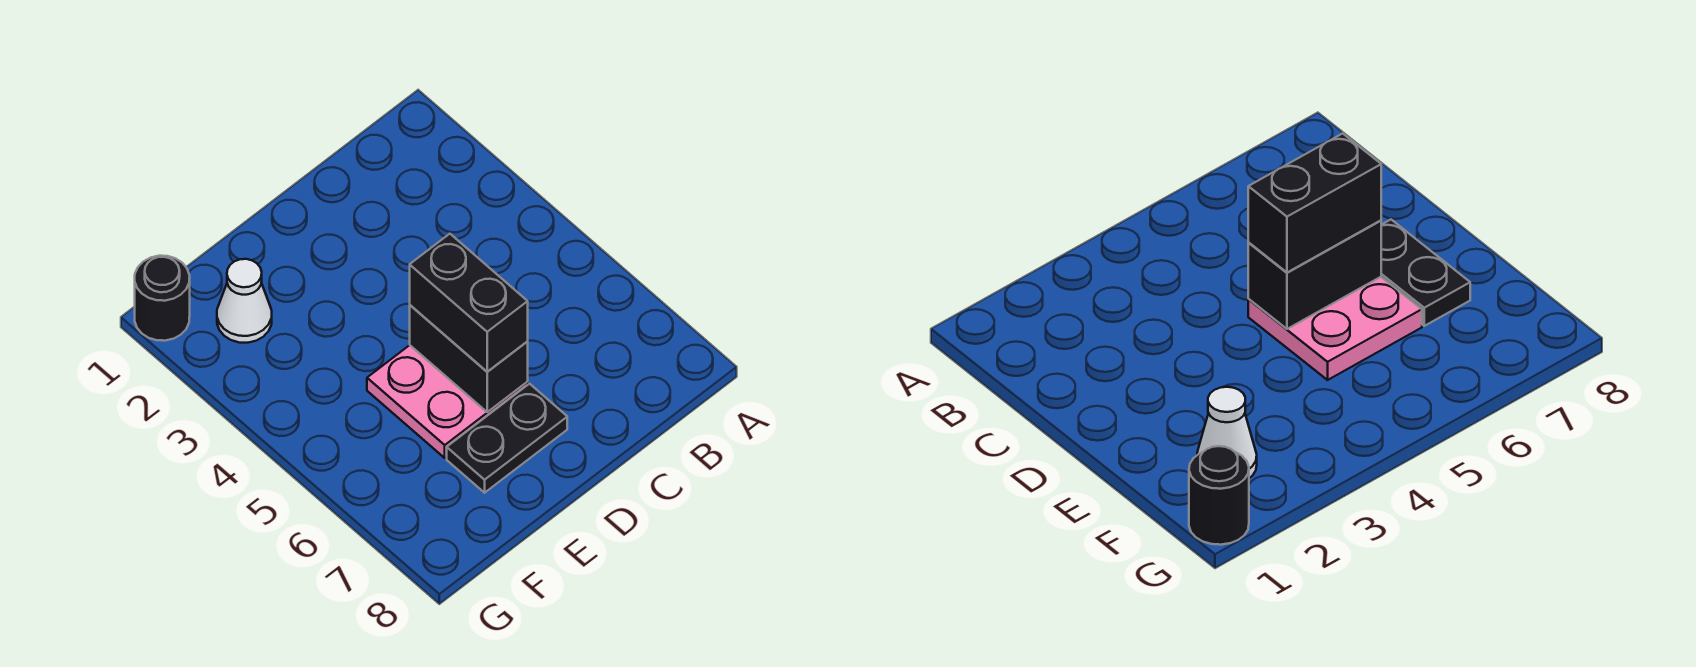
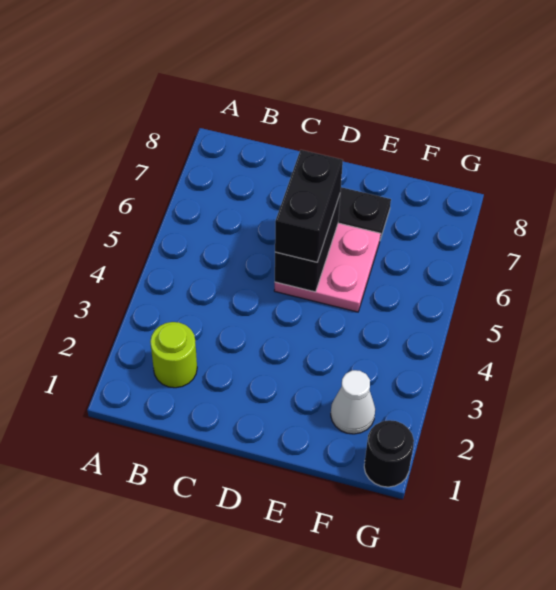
none -> lime 1x1 round brick [150,322,197,388]

